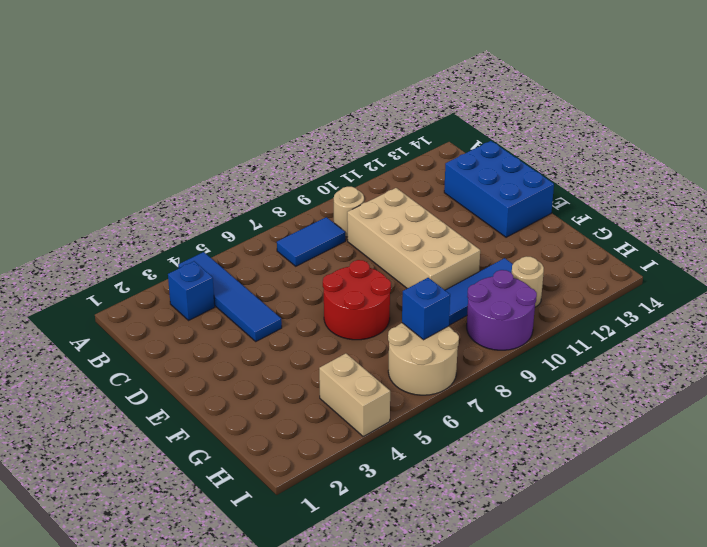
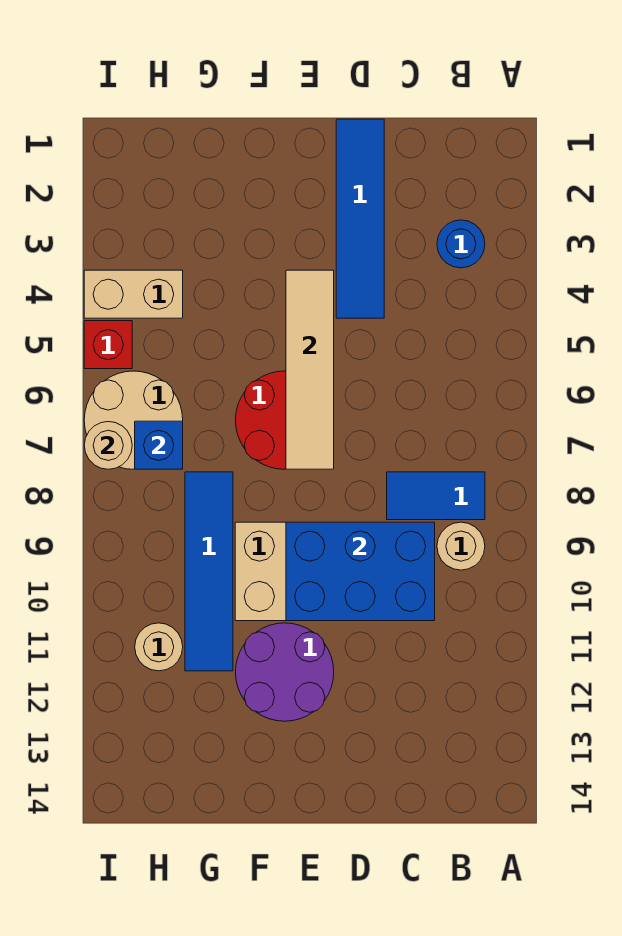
blue 1x4 tile [178,252,282,341] -> blue 1x4 tile turned to [336,119,384,318]
blue 1x1 brick [168,261,215,320] -> blue 1x1 round brick [437,220,485,268]
blue 1x2 tile [277,217,345,266] -> blue 1x2 tile turned to [387,472,485,520]
blue 2x3 brick [444,141,554,237] -> blue 2x3 brick moved to [286,522,435,621]
none -> tan 1x4 tile [286,270,334,469]
purple 2x2 round brick [467,270,537,350] -> purple 2x2 round brick moved to [236,623,334,721]
none -> red 1x1 brick [84,321,132,369]
none -> tan 1x1 round brick [84,422,132,469]

